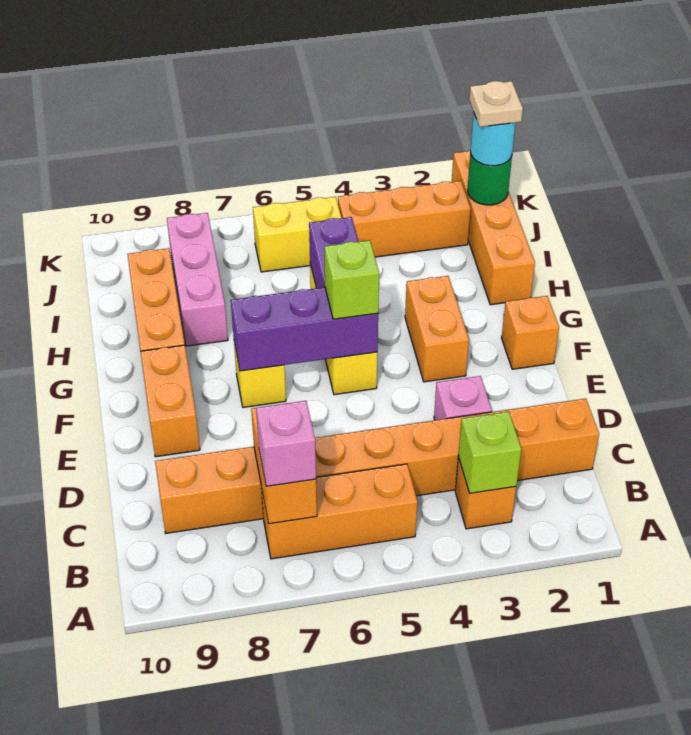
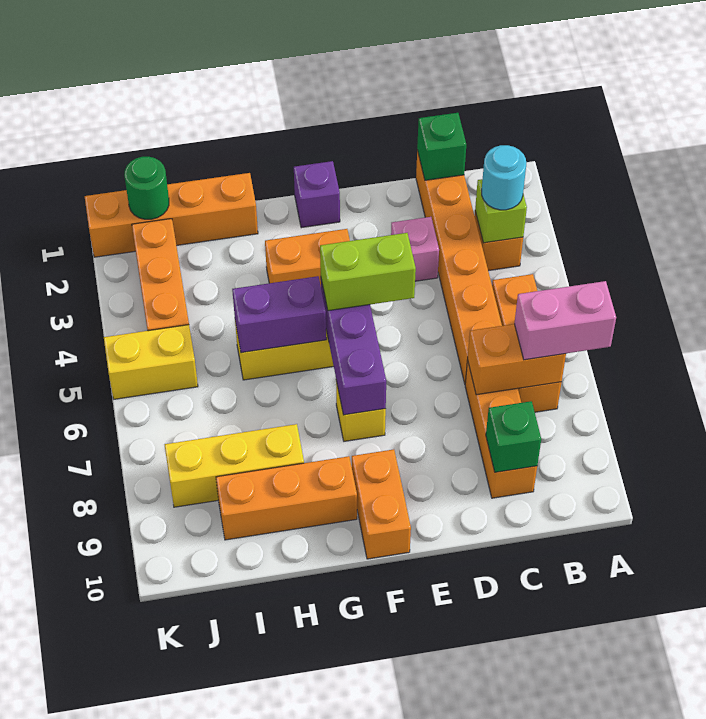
pink 1x1 brick [256,401,316,486] -> pink 1x2 brick [514,281,616,360]
none -> green 1x1 brick [417,113,466,180]
none -> green 1x1 brick [486,401,541,472]
orange 1x2 brick [140,345,200,457] -> orange 1x2 brick turned to [352,449,411,559]
orange 1x1 brick [502,296,559,369] -> purple 1x1 brick [294,161,340,228]
lime 1x1 brick [324,240,379,319] -> lime 1x2 brick [320,233,416,311]
pink 1x3 brick [167,213,228,346] -> yellow 1x3 brick [165,424,304,507]
cyan 1x1 round brick [471,112,515,166] -> cyan 1x1 round brick moved to [482,145,526,210]
tan 1x1 plate [469,81,523,127] -> none
yellow 1x2 brick [253,197,341,272] -> yellow 1x2 brick turned to [104,325,198,399]

